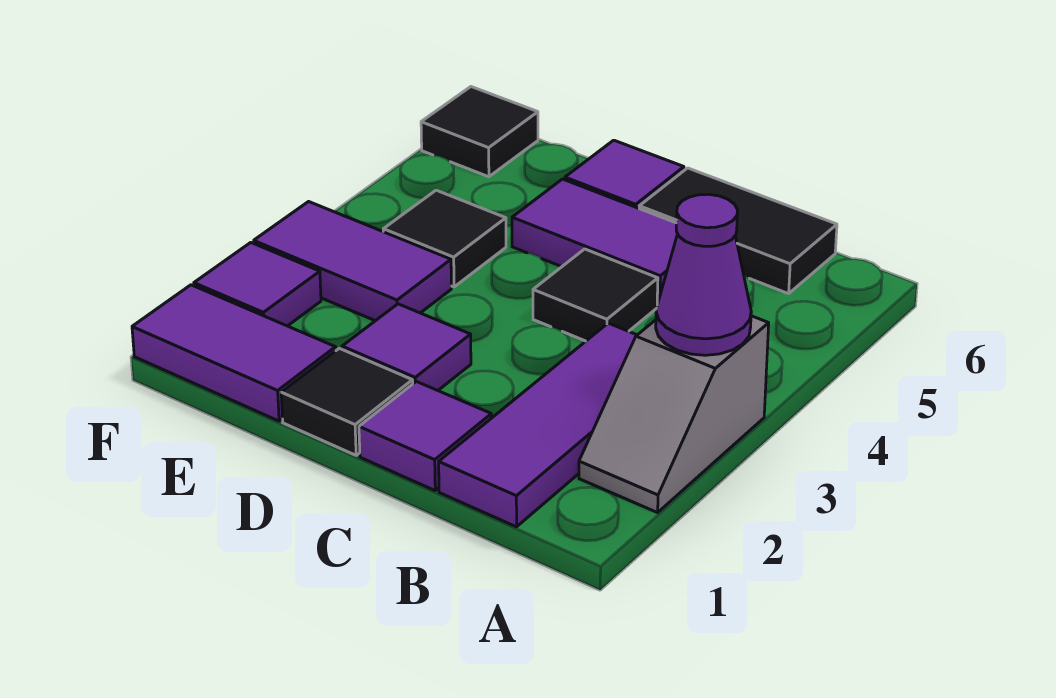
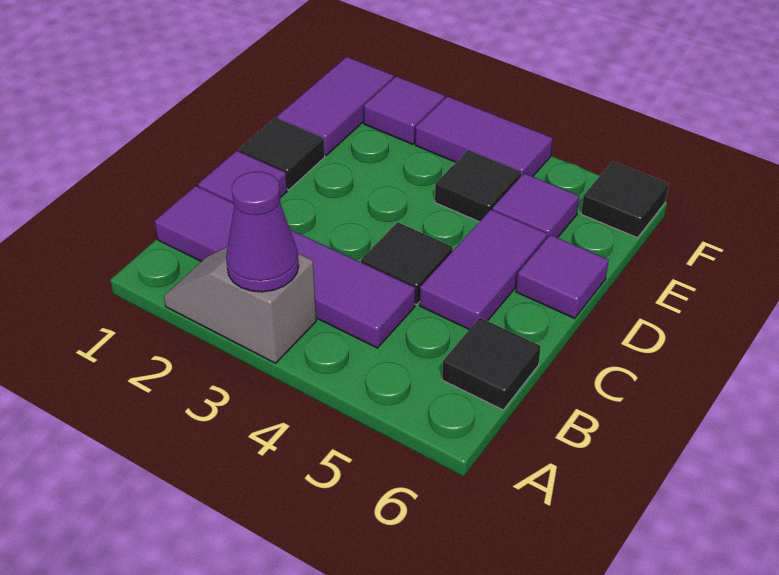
purple 1x3 tile [439,323,637,527] -> purple 1x4 tile [155,186,415,348]
black 1x2 tile [639,168,837,294] -> black 1x1 tile [442,318,541,410]
purple 1x1 tile [342,304,471,390] -> purple 1x1 tile moved to [492,173,579,238]
purple 1x2 tile [254,202,451,321] -> purple 1x2 tile turned to [415,96,553,177]

